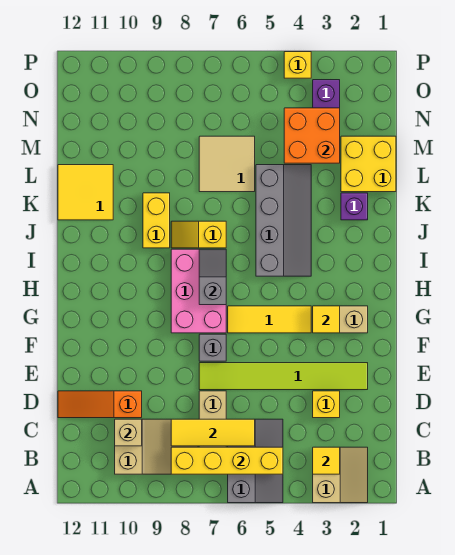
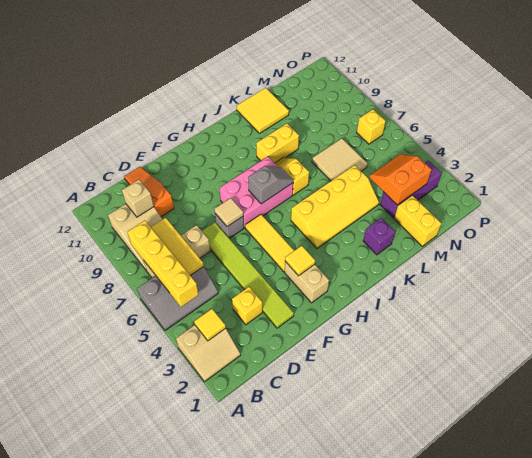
none -> tan 1x1 tile [214,198,243,226]
grey 2x4 slope [256,165,311,276] -> yellow 2x4 slope [291,165,379,248]
yellow 2x2 brick [341,136,396,192] -> yellow 1x2 brick [394,196,441,246]
orange 2x2 brick [284,108,340,163] -> orange 2x2 slope [369,155,432,205]
yellow 1x1 brick [284,52,311,78] -> yellow 1x1 brick moved to [357,109,386,144]

